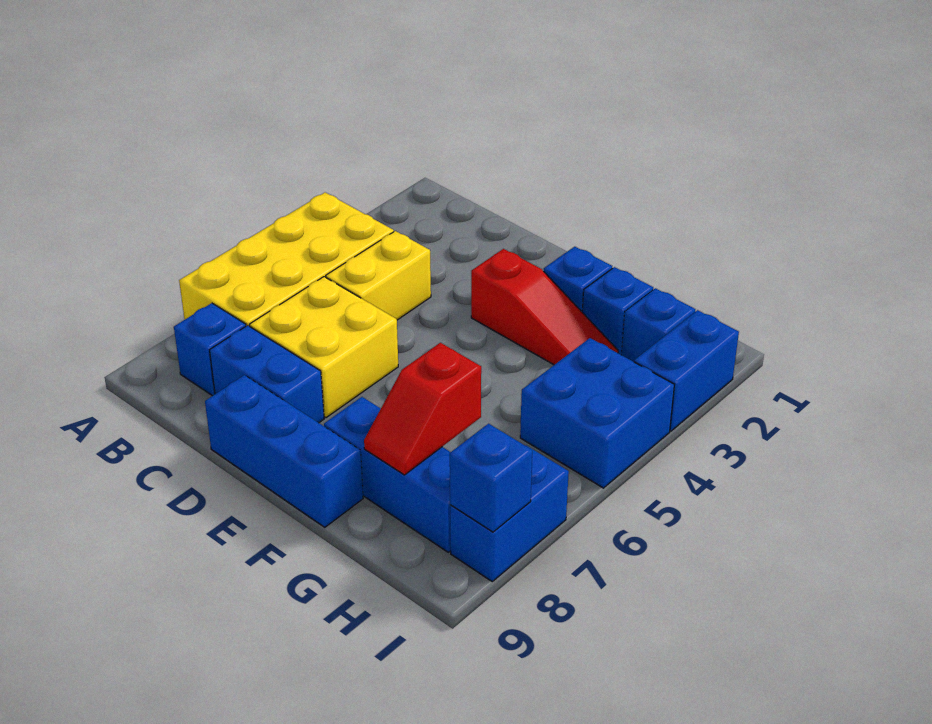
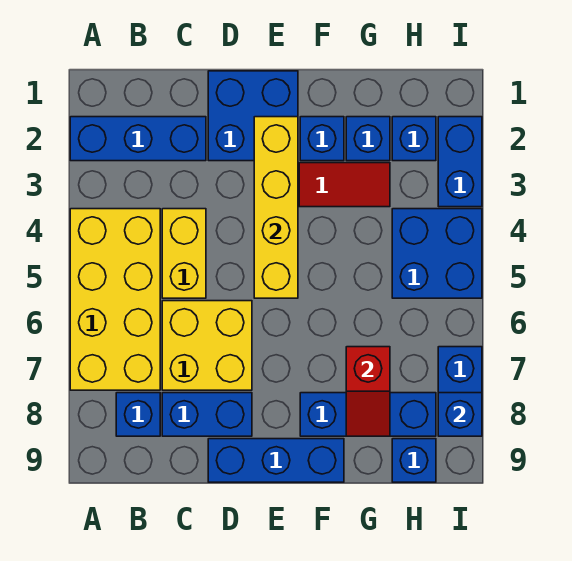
none -> blue 1x3 brick [70,117,206,161]
none -> blue 2x2 brick [208,71,298,161]
none -> yellow 1x4 brick [254,117,298,298]
none -> blue 1x1 brick [392,439,436,482]

